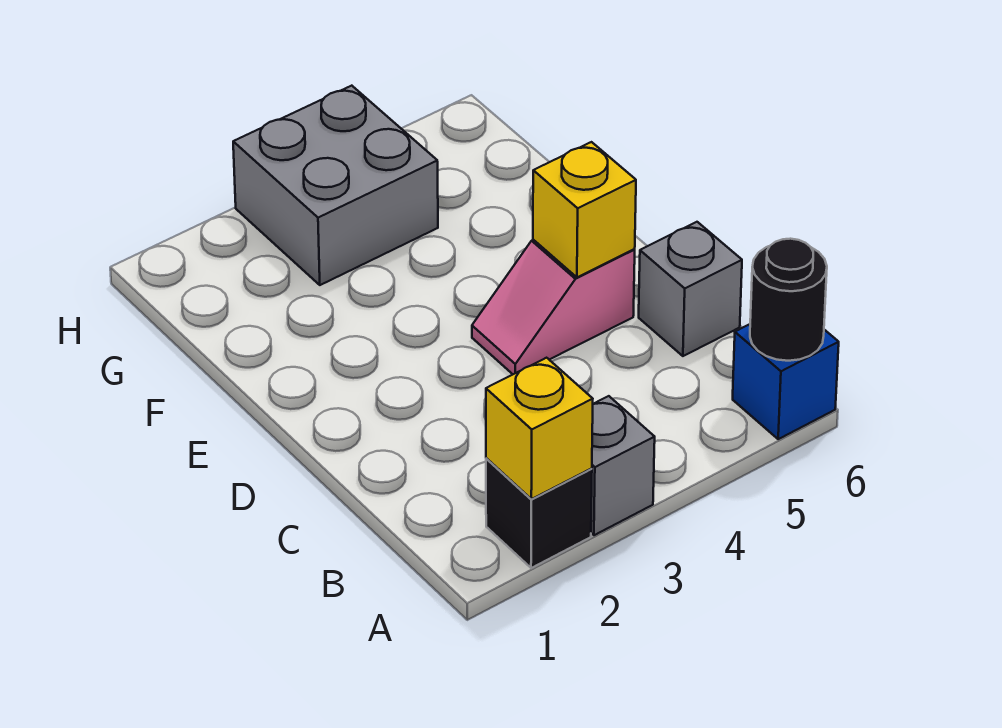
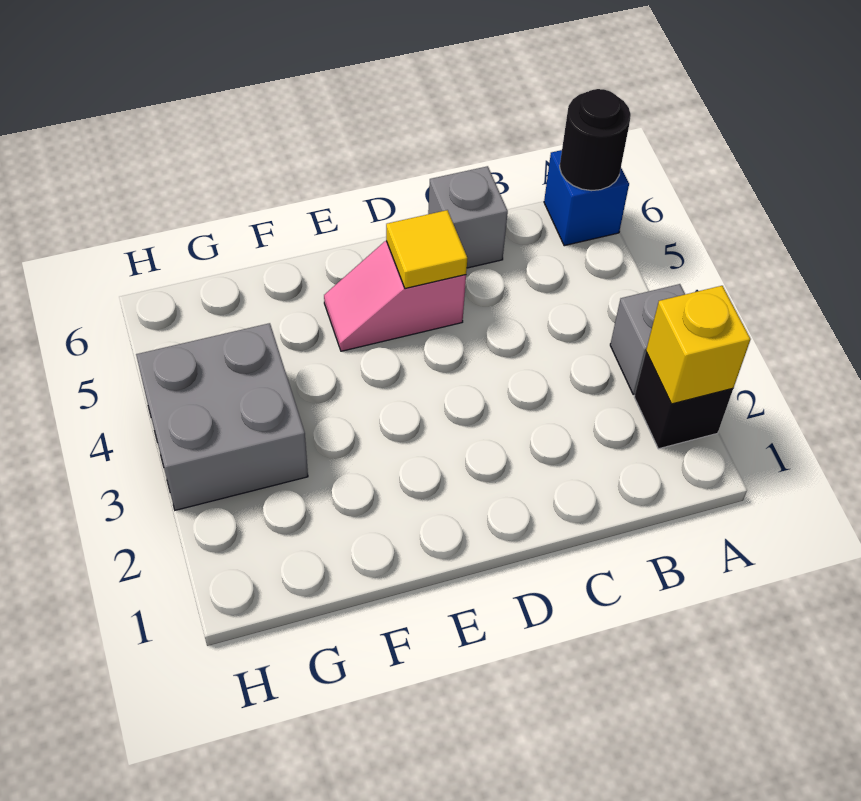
pink 1x2 slope [472,240,635,374] -> pink 1x2 slope turned to [324,241,466,351]
yellow 1x1 brick [533,142,636,277] -> yellow 1x1 tile [386,210,467,289]

